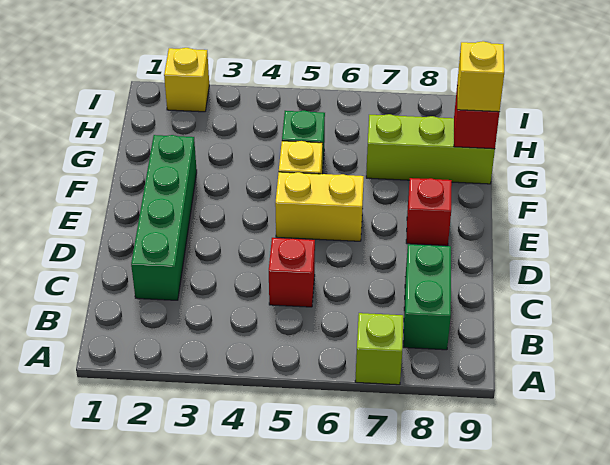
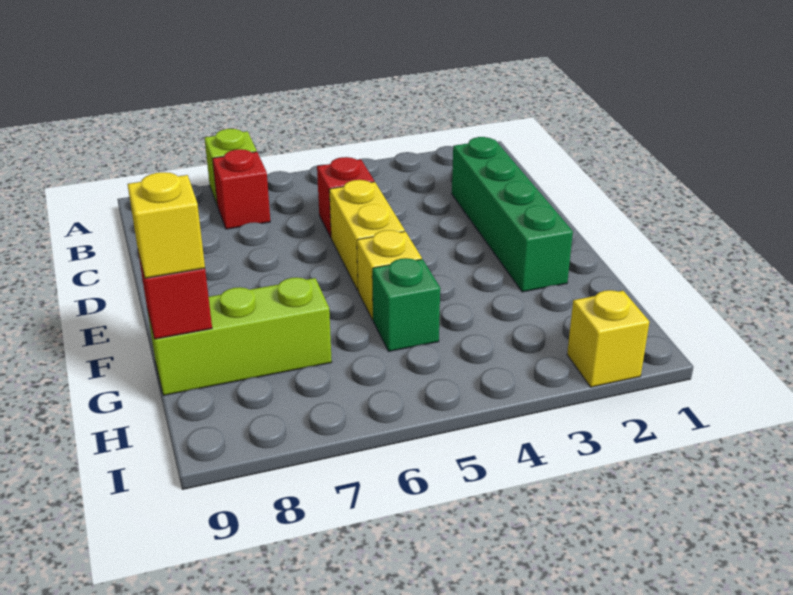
green 1x2 brick [403,244,451,350] -> none
yellow 1x2 brick [275,172,364,241] -> yellow 1x2 brick turned to [329,180,405,290]
red 1x1 brick [406,178,452,246] -> red 1x1 brick moved to [212,149,270,229]

